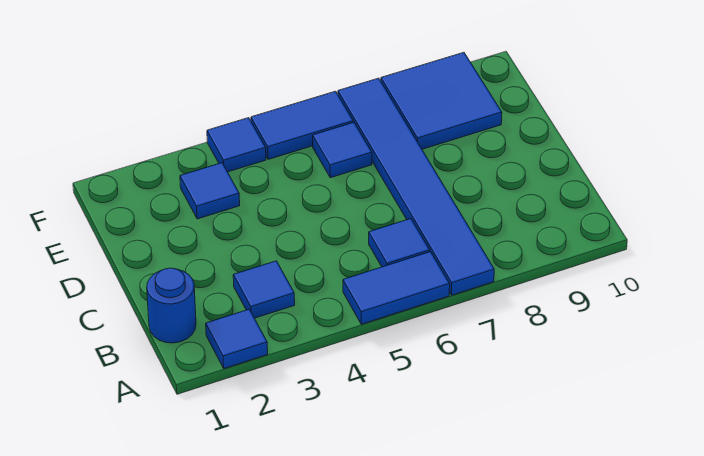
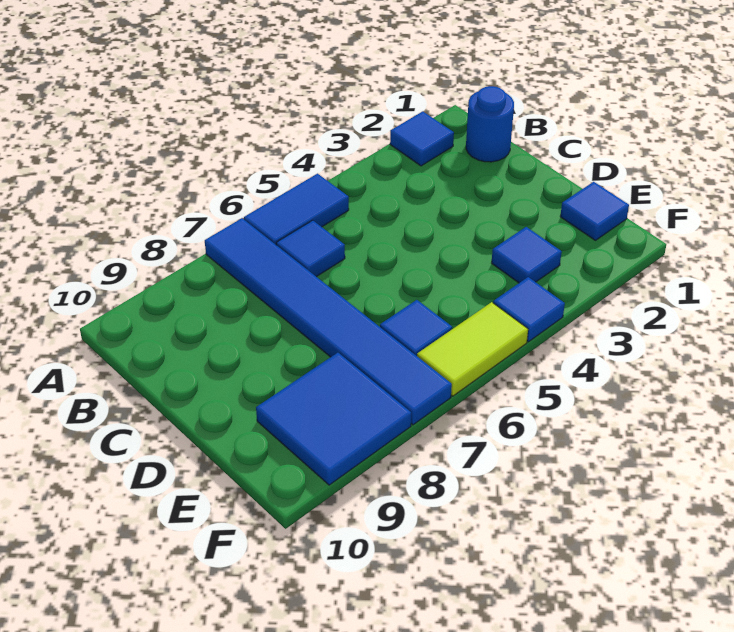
blue 1x1 tile [233,261,295,318] -> blue 1x1 tile moved to [560,182,629,240]
blue 1x2 tile [251,91,353,159] -> lime 1x2 tile [417,302,528,396]

